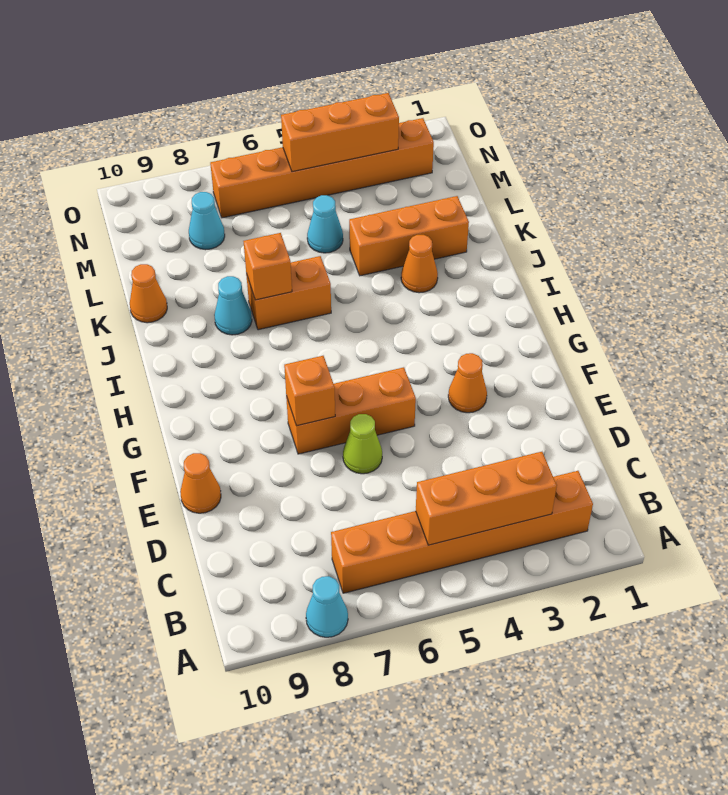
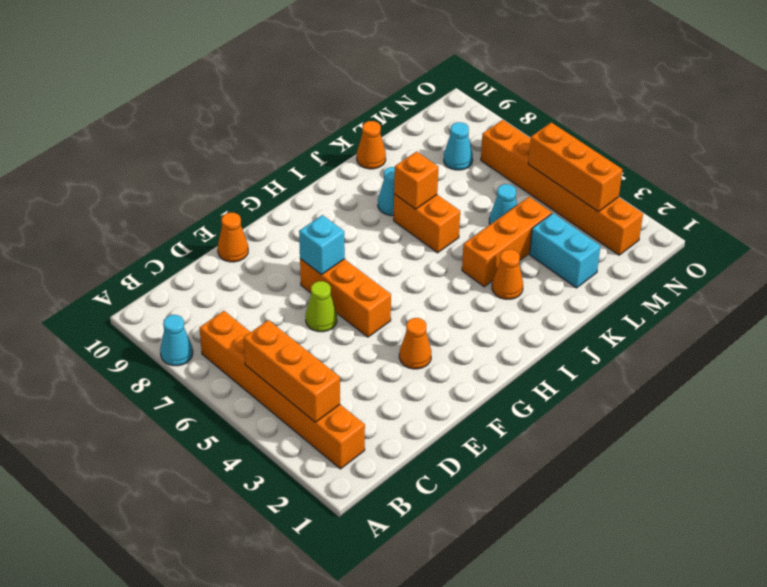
orange 1x1 brick [284,356,335,426] -> cyan 1x1 brick [299,215,345,275]
orange 1x3 brick [349,196,469,276] -> orange 1x3 brick turned to [462,197,552,287]
none -> cyan 1x2 brick [530,213,601,288]

